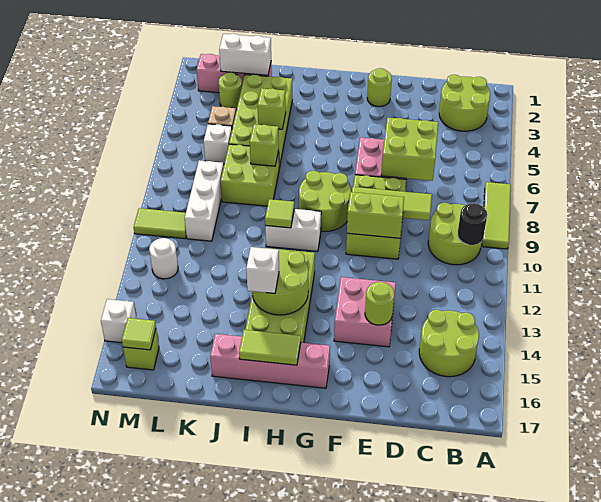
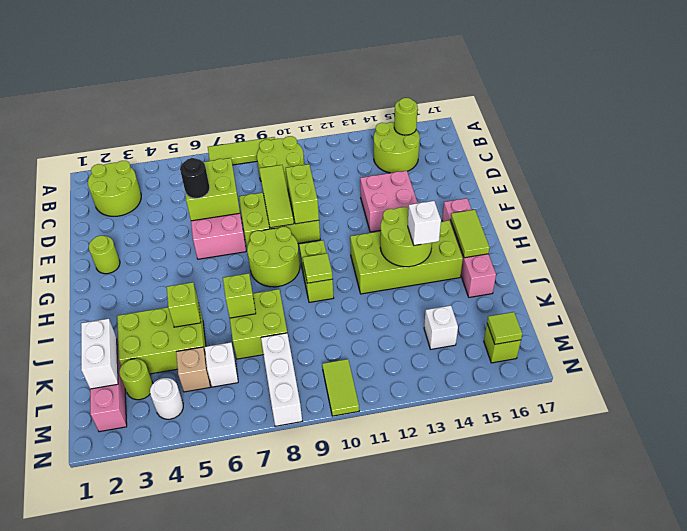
black 1x1 round brick [458,203,487,245] -> black 1x1 round brick moved to [180,158,210,198]
lime 1x1 round brick [365,282,394,325] -> lime 1x1 round brick moved to [394,98,418,135]
white 1x2 brick [265,209,321,252] -> lime 1x2 brick [299,240,334,302]
lime 2x4 brick [229,74,292,168] -> lime 2x3 brick [117,306,206,374]
white 1x3 brick [185,160,224,241] -> white 1x3 brick turned to [261,333,302,426]
white 1x1 round brick [149,238,178,279] -> white 1x1 round brick moved to [150,378,183,419]
white 1x1 brick [101,299,136,343] -> white 1x1 brick moved to [424,306,458,349]

